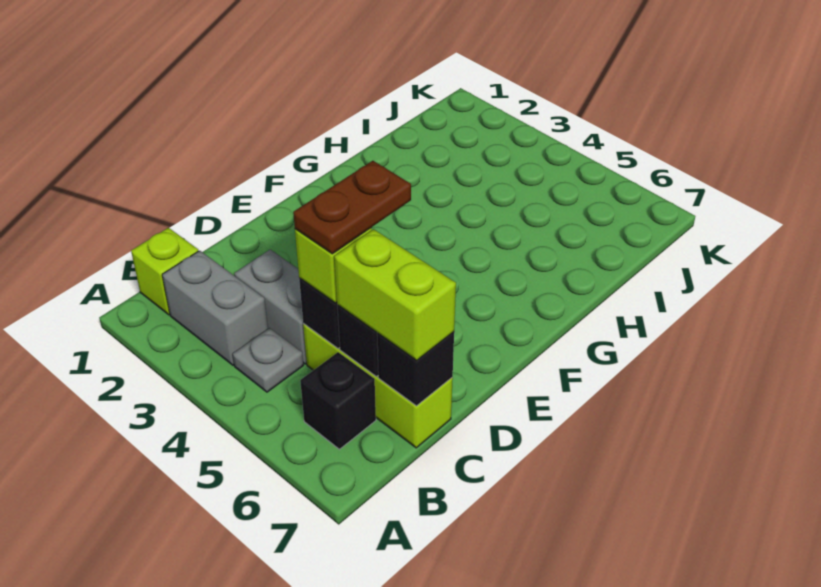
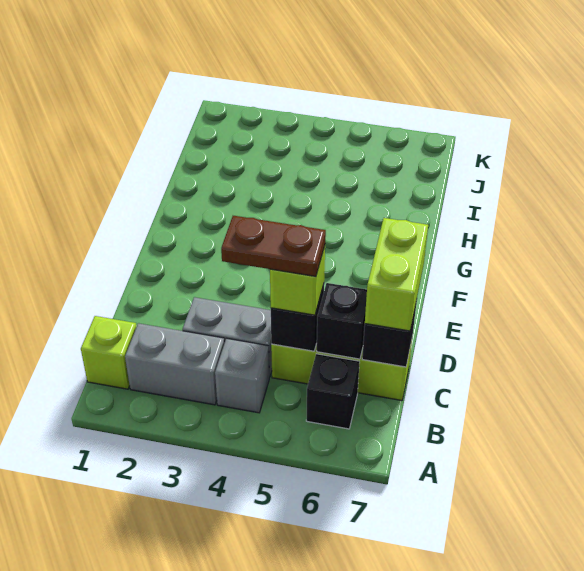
grey 1x1 plate [233,328,303,392] -> grey 1x1 brick [215,338,269,413]
brown 1x2 plate [293,161,411,254] -> brown 1x2 plate turned to [221,216,326,276]
lime 1x2 brick [334,229,456,361] -> lime 1x2 brick turned to [365,218,428,331]

